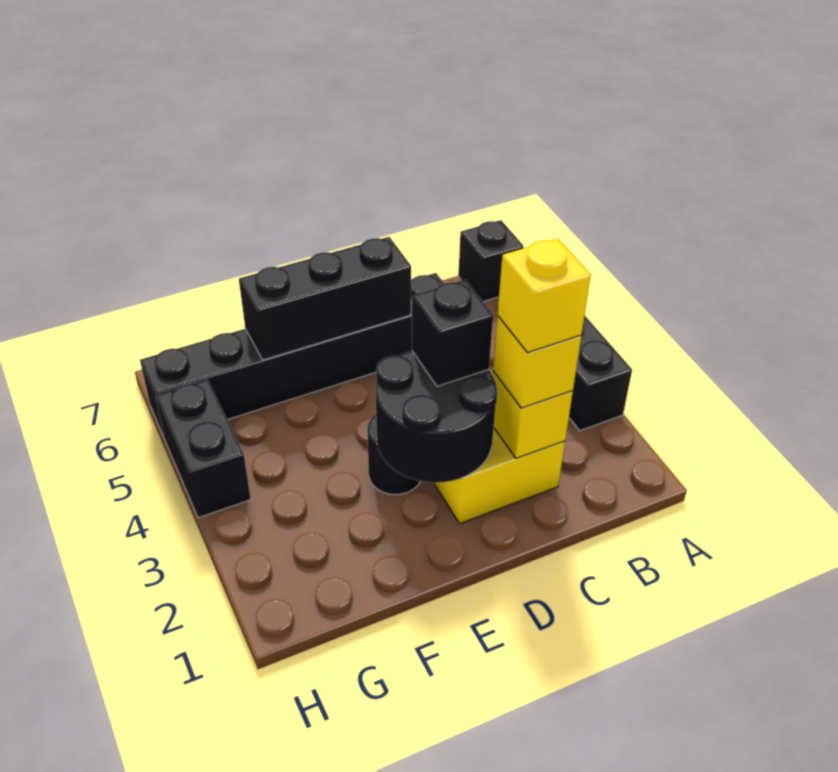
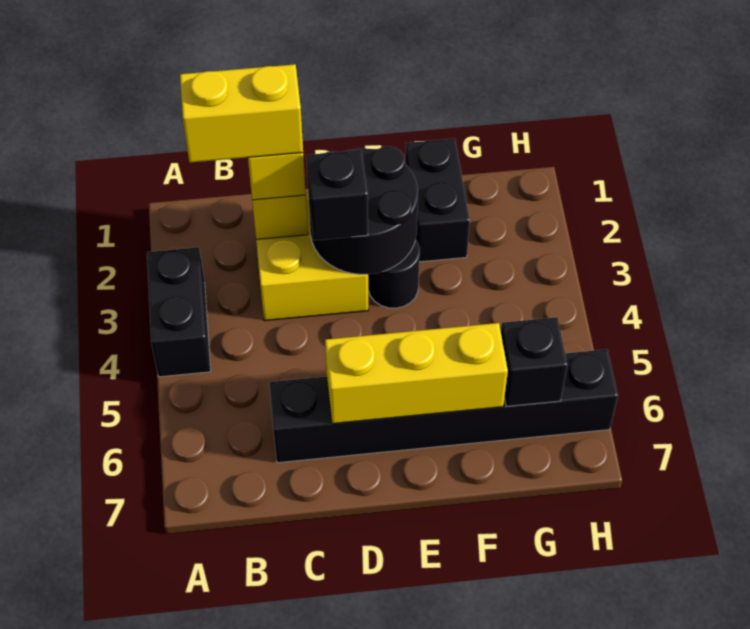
black 1x1 brick [458,220,523,302] -> black 1x1 brick moved to [501,317,567,407]
yellow 1x1 brick [497,239,591,352] -> yellow 1x2 brick [180,64,303,163]
black 1x3 brick [239,237,411,360] -> yellow 1x3 brick [325,323,508,424]
black 1x2 brick [156,380,251,518] -> black 1x2 brick moved to [405,139,470,262]

